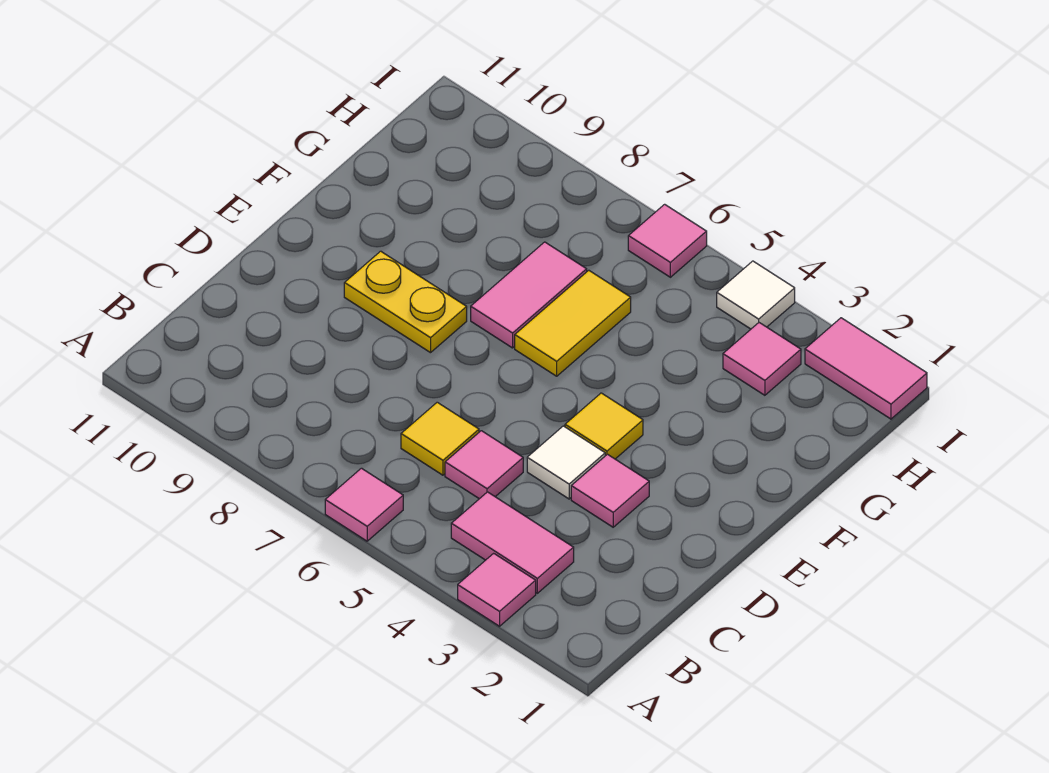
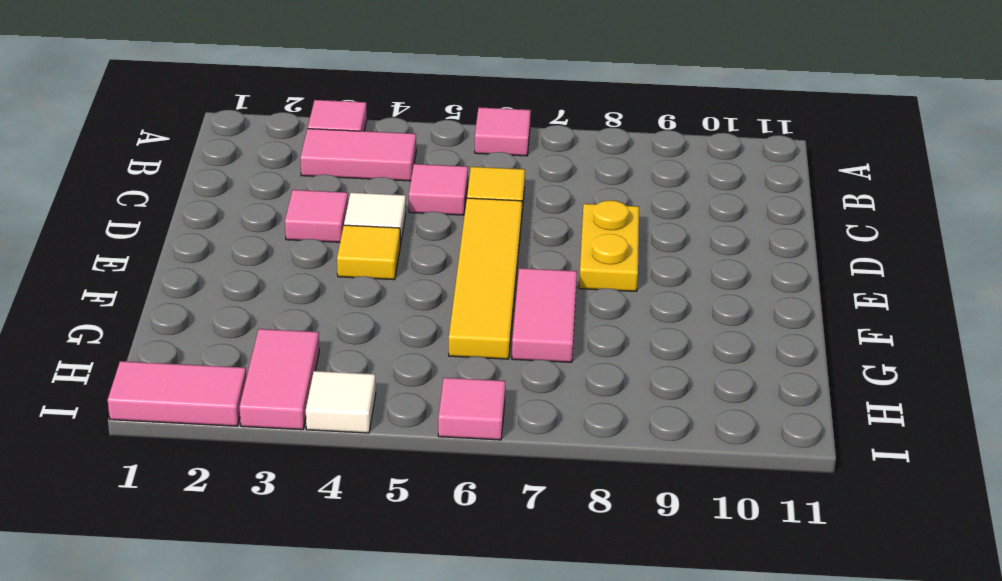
yellow 1x2 plate [344,251,467,353] -> yellow 1x2 plate turned to [579,200,639,291]
yellow 1x2 tile [515,270,631,376] -> yellow 1x4 tile [449,198,522,359]
pink 1x1 tile [723,323,801,395] -> pink 1x2 tile [239,329,319,430]

